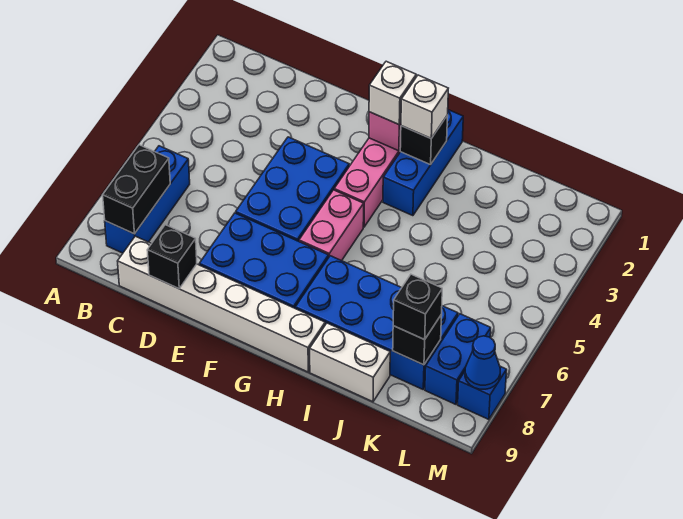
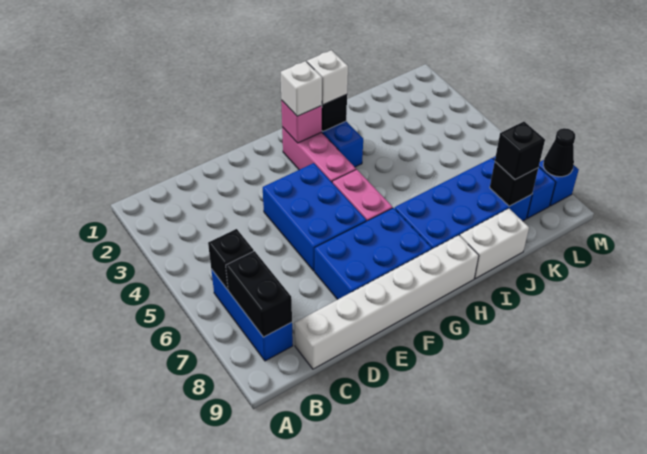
black 1x1 brick [147,225,197,289] -> black 1x1 brick moved to [208,229,254,290]
blue 1x1 cone [465,336,500,389] -> black 1x1 cone [543,128,575,177]

